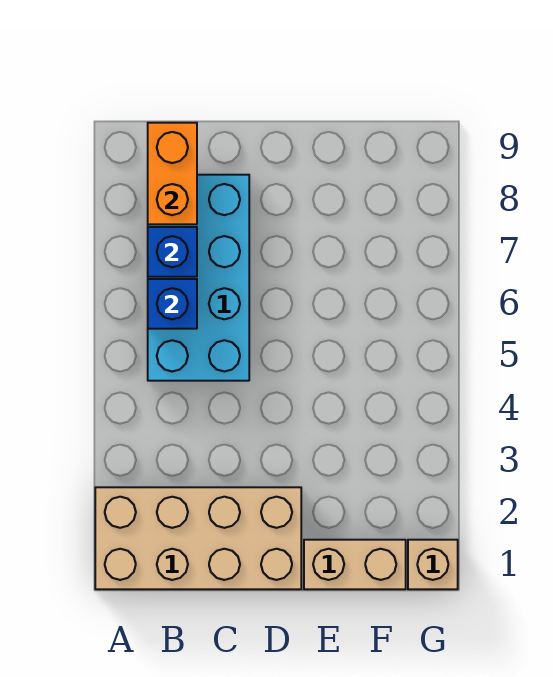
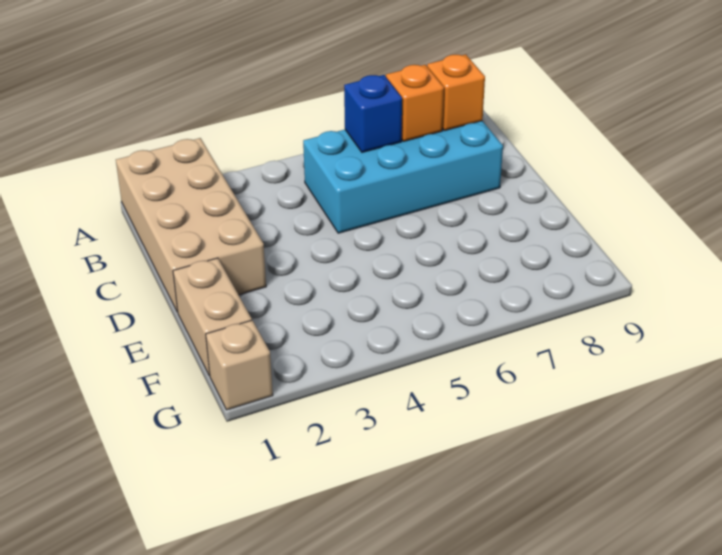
blue 1x1 brick [148,227,197,277] -> orange 1x1 brick [386,65,444,141]
orange 1x2 brick [148,123,197,224] -> orange 1x1 brick [427,54,485,131]

